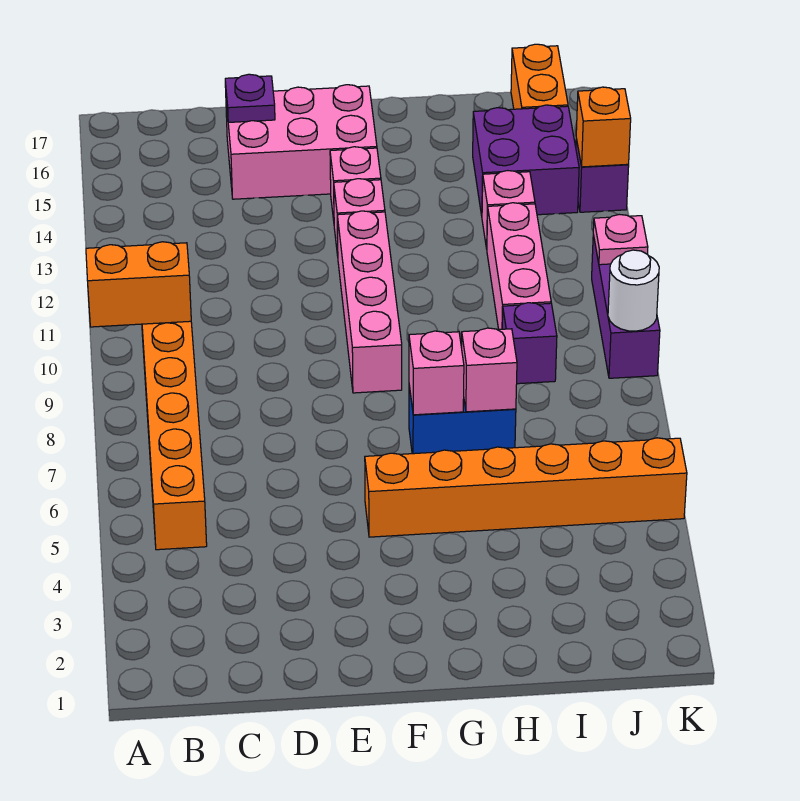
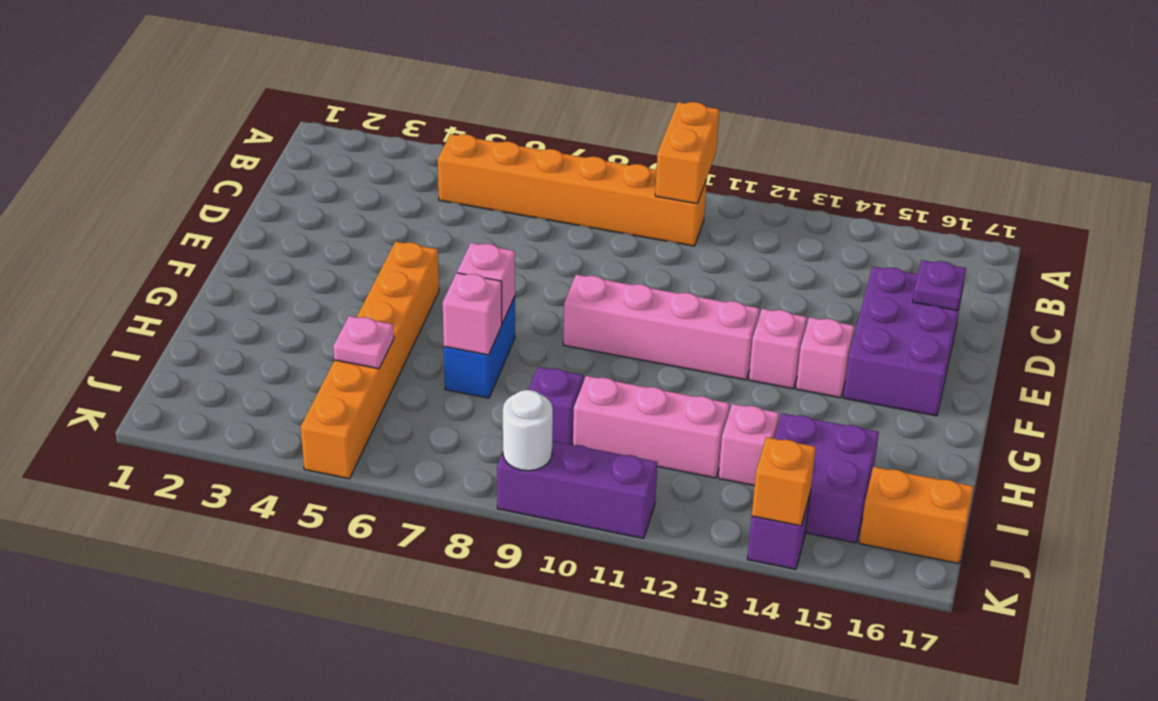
pink 2x3 brick [226,85,377,199] -> purple 2x3 brick [844,266,963,416]
pink 1x1 plate [593,214,648,265] -> pink 1x1 plate moved to [333,316,394,369]

